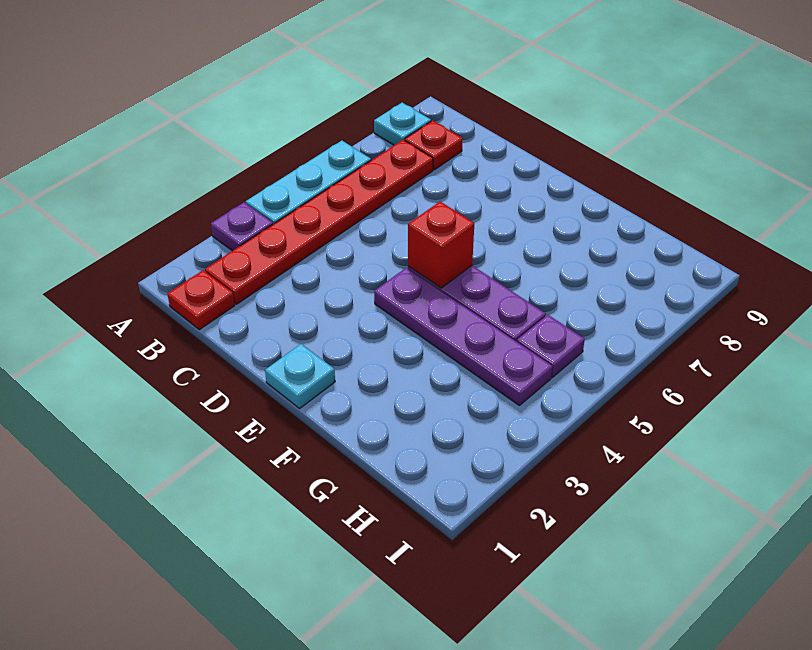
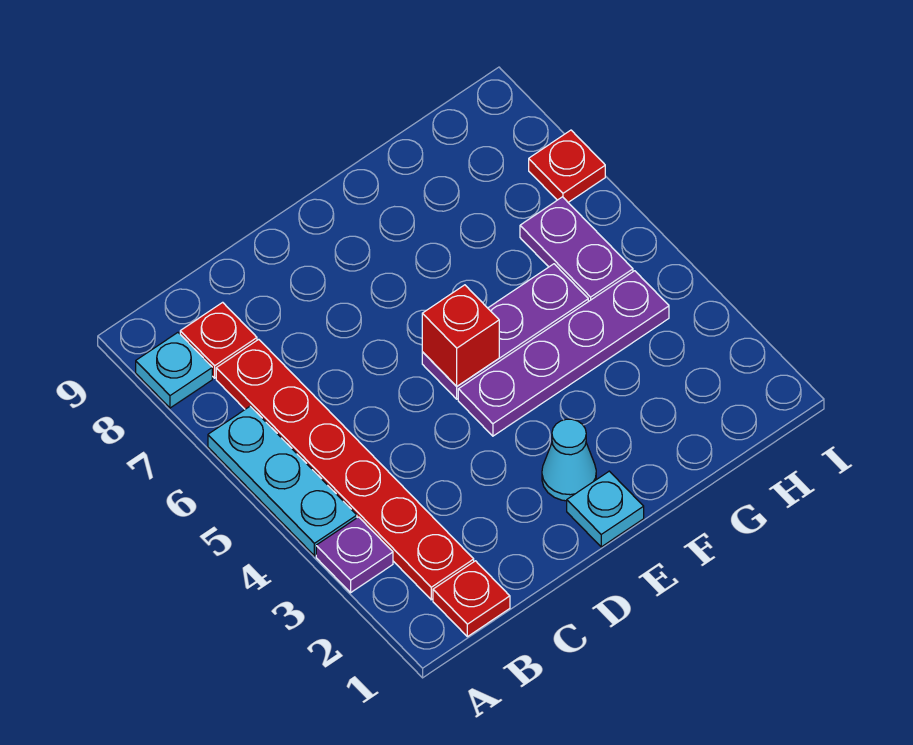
none -> cyan 1x1 cone [542,419,596,501]
purple 1x1 plate [517,315,585,377] -> purple 1x2 plate [520,197,633,302]
none -> red 1x1 plate [529,130,605,202]

